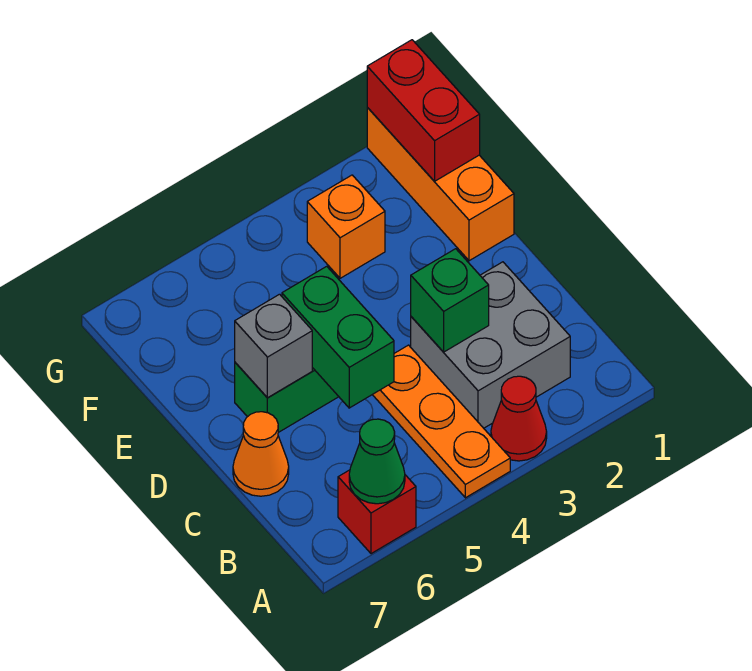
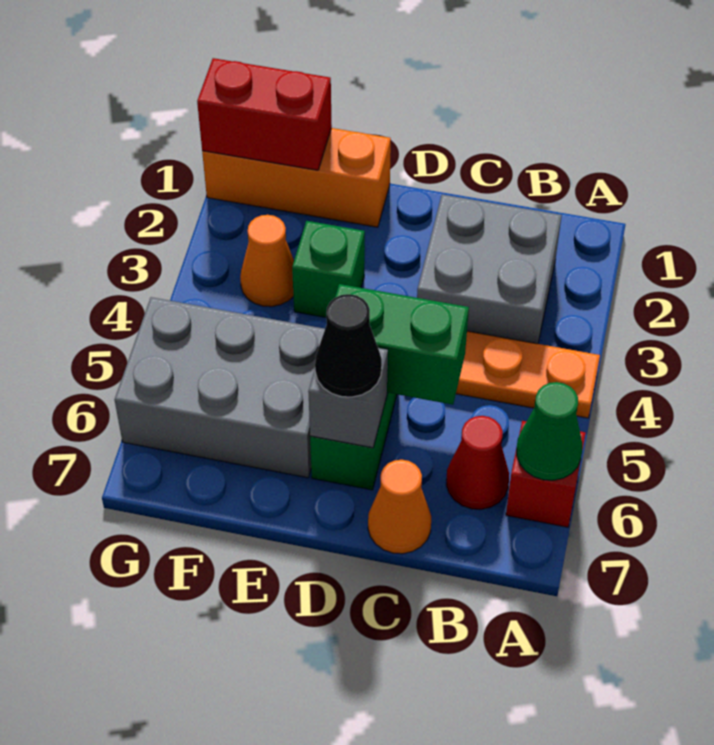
red 1x1 cone [491,376,547,461] -> red 1x1 cone moved to [446,416,509,509]
green 1x1 brick [411,249,489,352] -> green 1x1 brick moved to [292,221,365,317]
none -> black 1x1 cone [315,294,382,397]
none -> grey 2x3 brick [115,297,325,478]
orange 1x1 brick [307,175,385,278] -> orange 1x1 cone [240,215,294,307]

